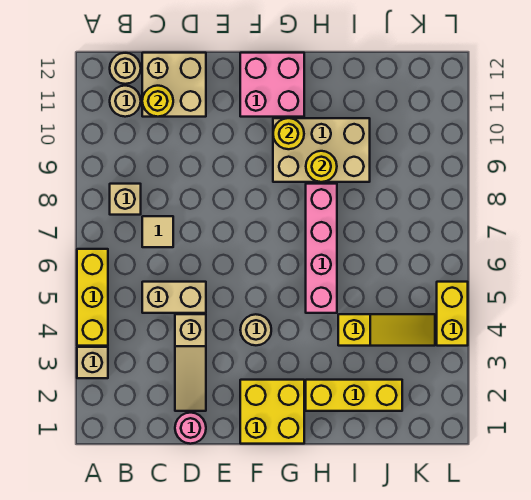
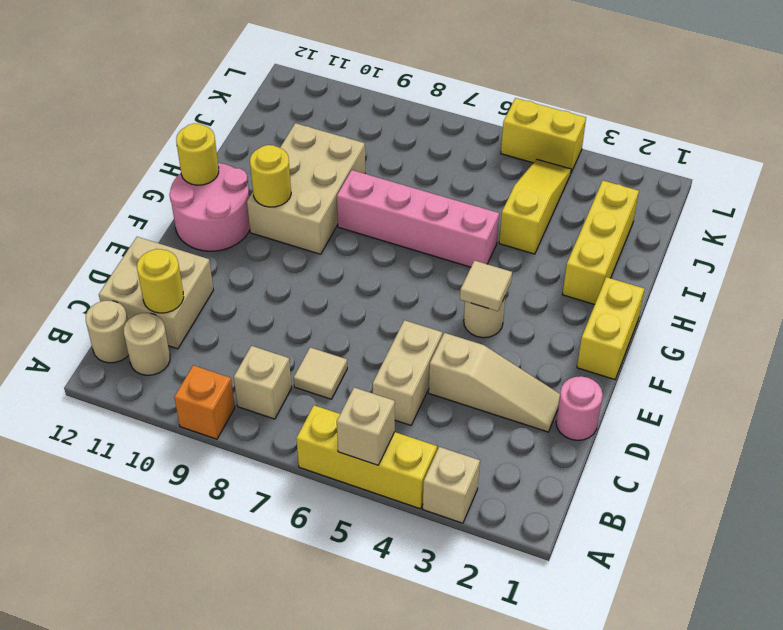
none -> tan 1x1 brick [337,387,395,465]
none -> orange 1x1 brick [174,365,235,439]
yellow 2x2 brick [240,380,304,444] -> yellow 1x2 brick [577,277,644,380]
none -> tan 1x1 tile [460,261,512,311]
pink 2x2 brick [240,53,304,117] -> pink 2x2 round brick [169,163,250,251]
yellow 1x1 round brick [306,151,337,182] -> yellow 1x1 round brick moved to [176,123,219,185]

